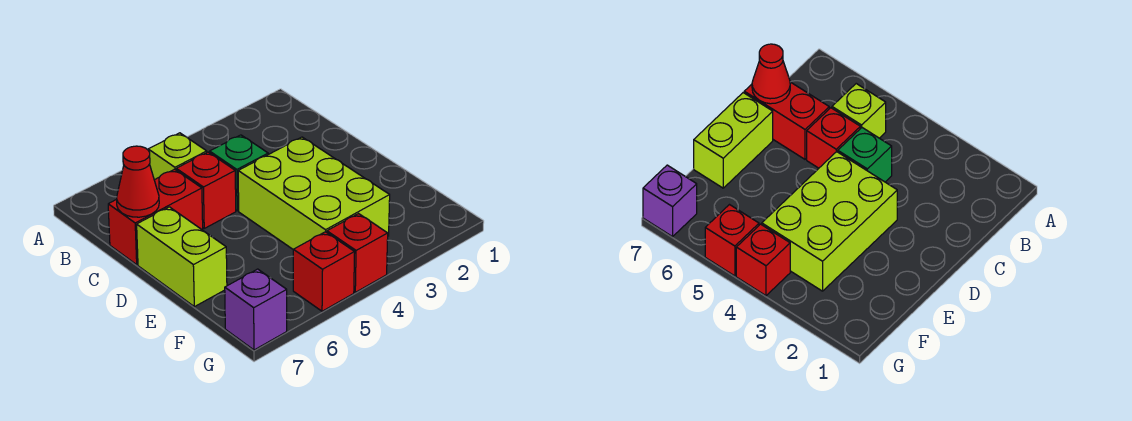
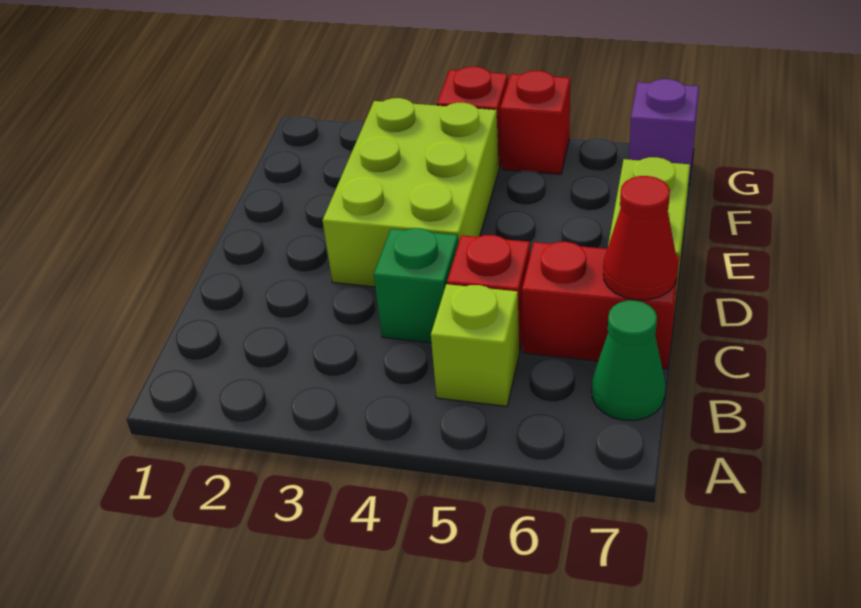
none -> green 1x1 cone [592,301,665,420]

